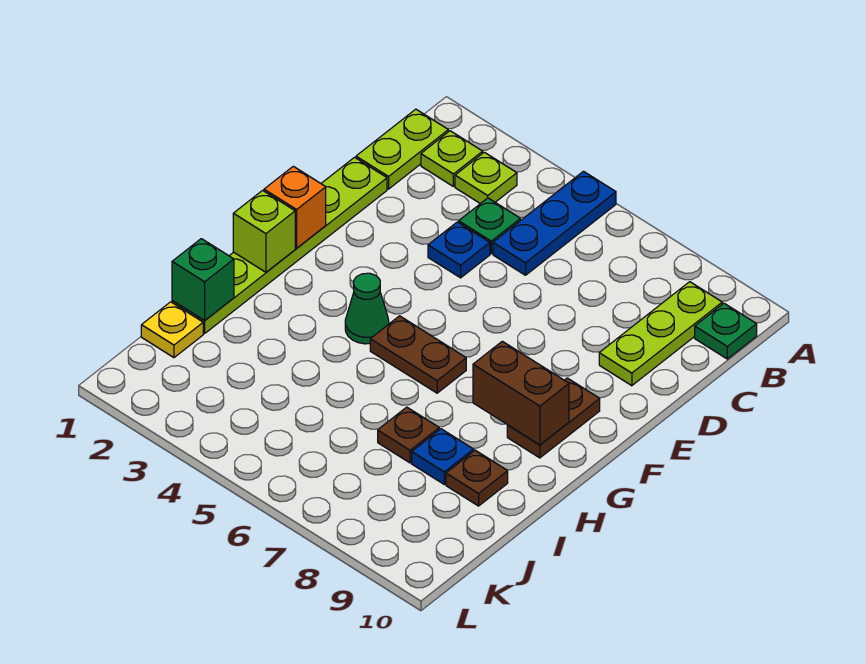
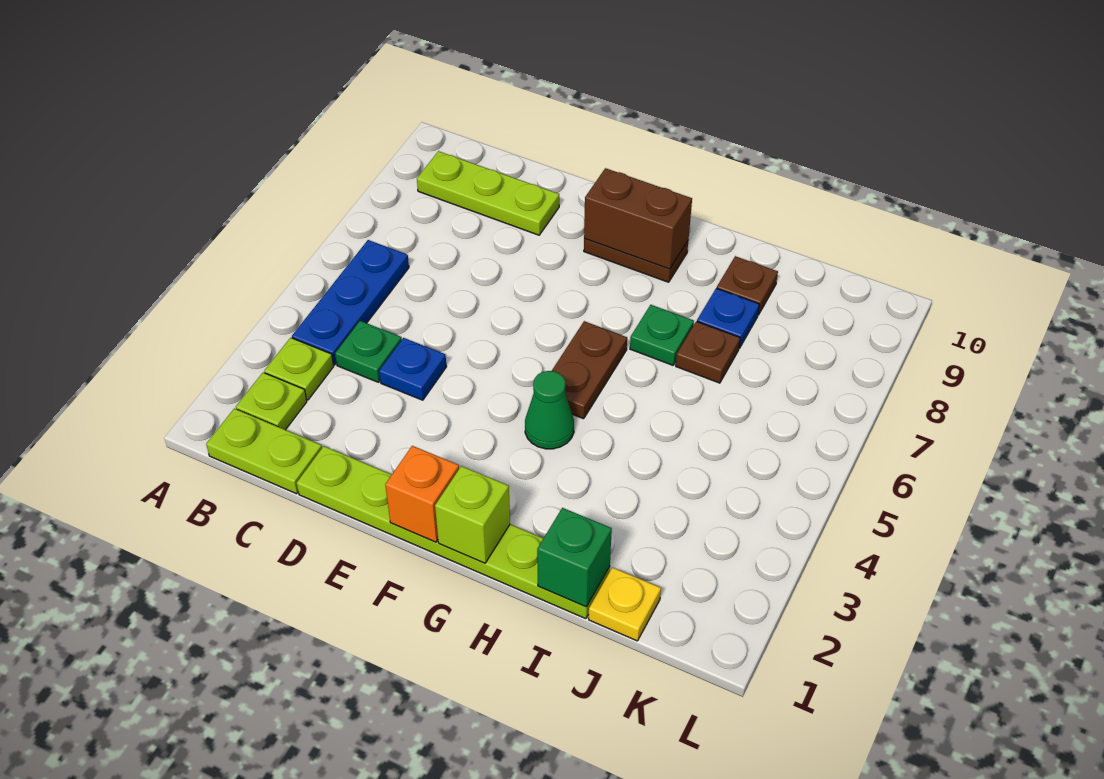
blue 1x3 plate [493,171,616,275] -> blue 1x3 plate turned to [292,240,409,365]
green 1x1 plate [695,303,757,359] -> green 1x1 plate moved to [630,305,694,365]
brown 1x2 brick [473,341,569,445] -> brown 1x2 brick turned to [584,168,692,269]

